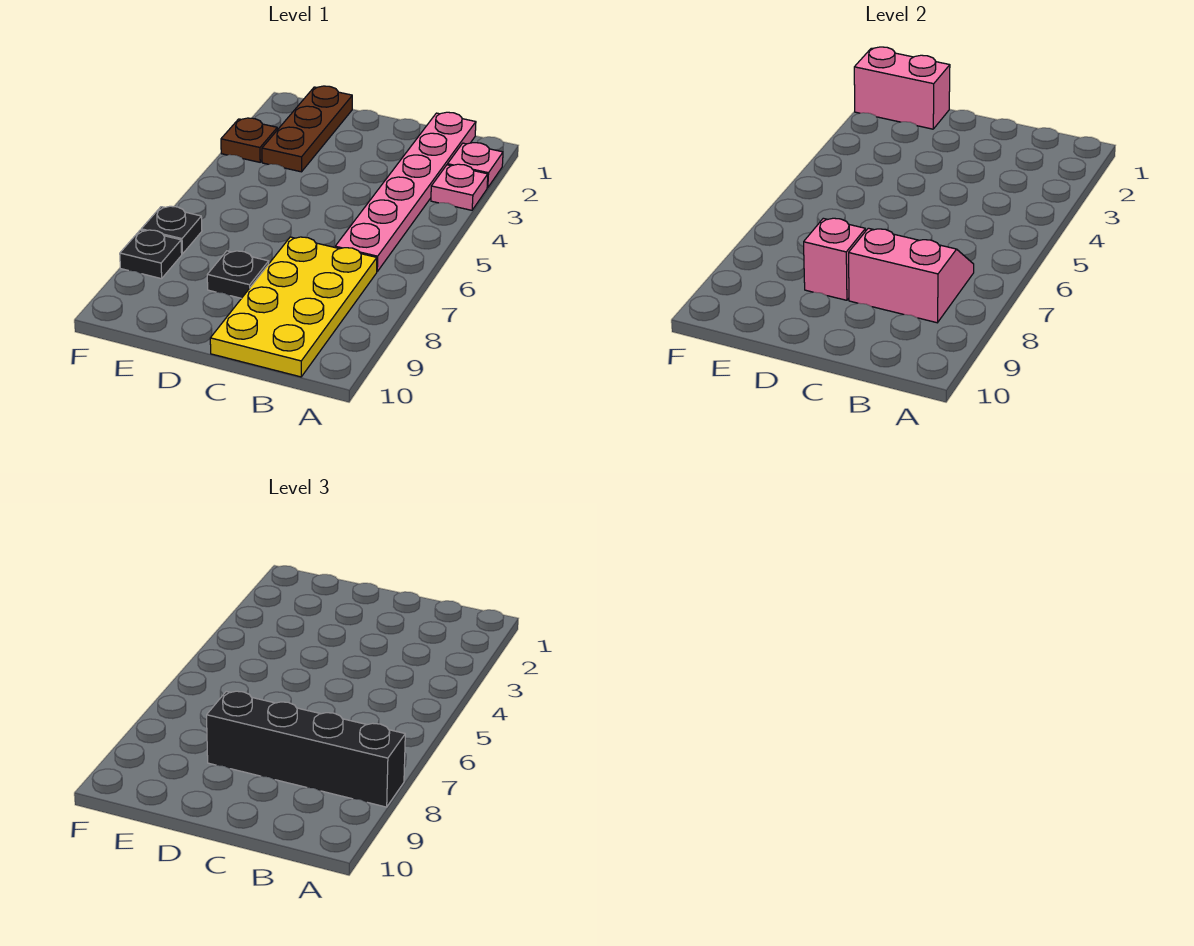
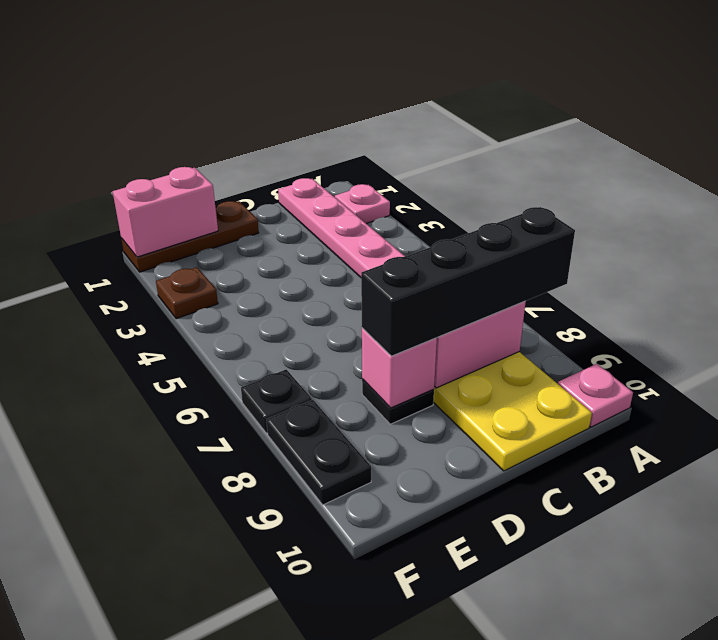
pink 1x1 plate [431,164,488,210] -> pink 1x1 plate moved to [558,364,633,427]
brown 1x3 plate [262,86,352,172] -> brown 1x3 plate turned to [121,201,259,272]
black 1x1 plate [120,230,182,279] -> black 1x2 plate [266,400,371,505]

